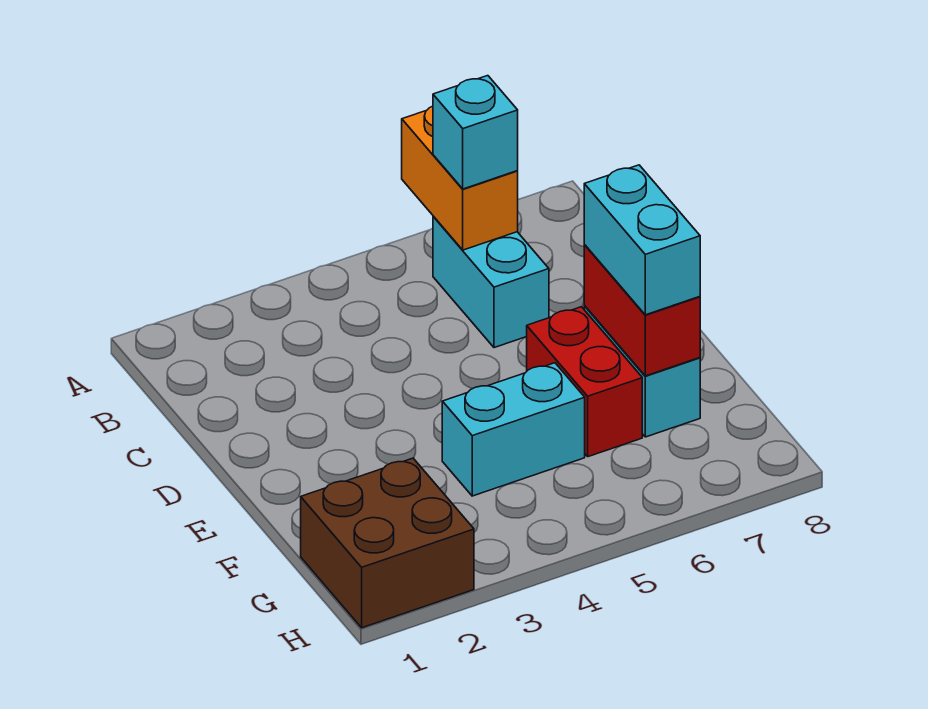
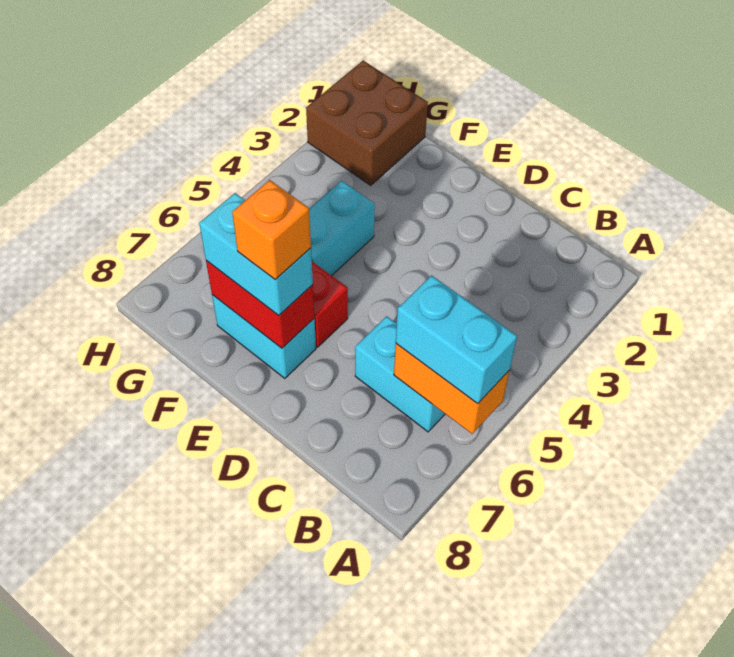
cyan 1x1 brick [433,76,518,189] -> cyan 1x2 brick [396,275,517,404]
none -> orange 1x1 brick [232,180,311,280]

